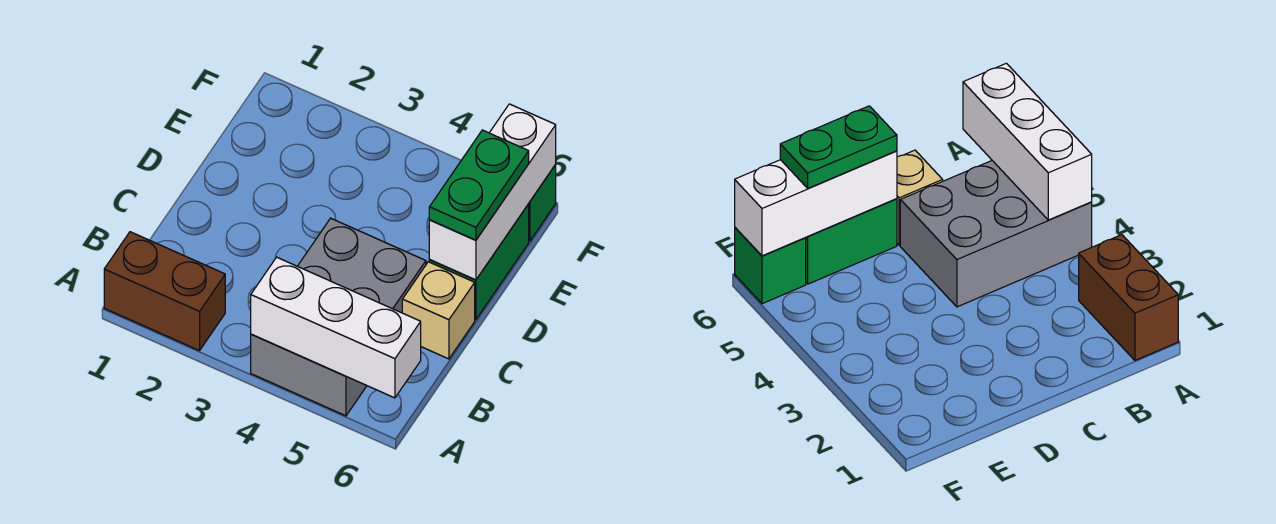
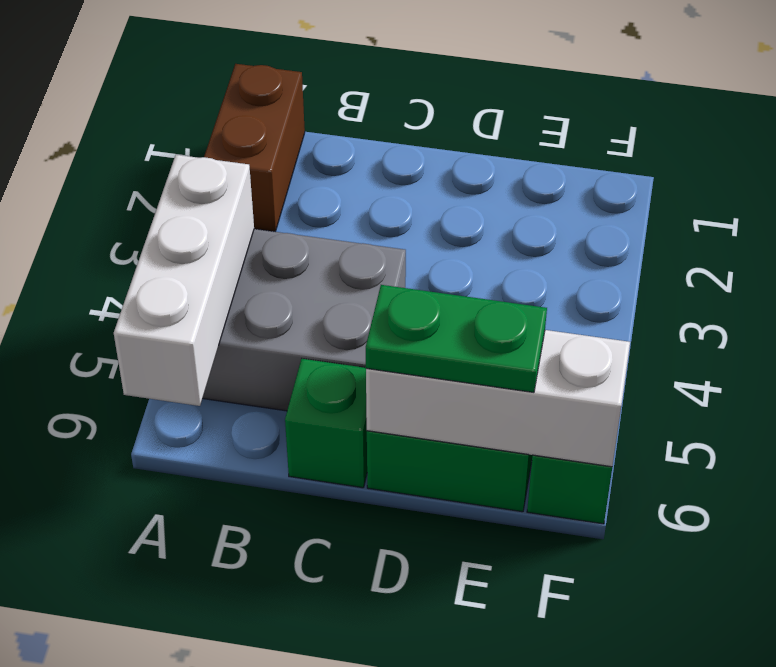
tan 1x1 brick [402,262,475,359] -> green 1x1 brick [285,359,367,488]

